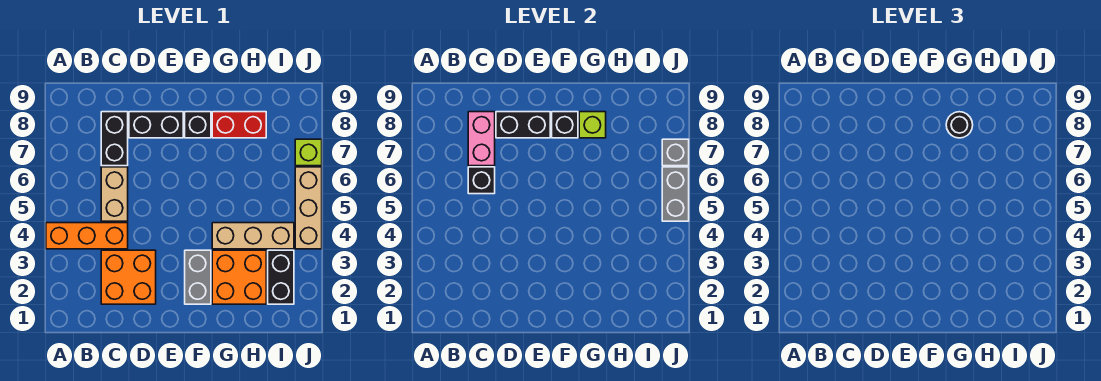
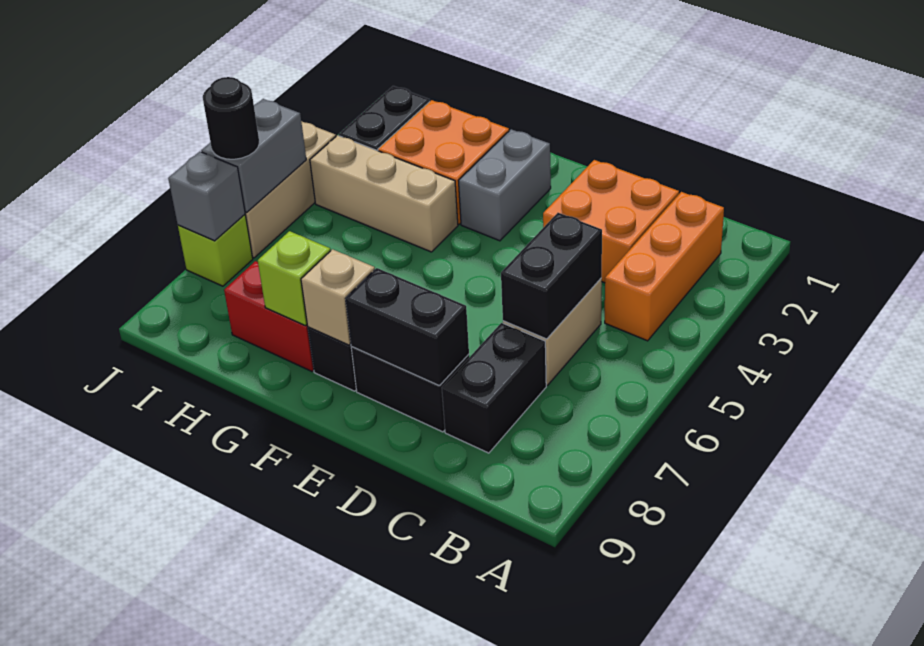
orange 1x3 brick [46,223,128,249] -> orange 1x3 brick turned to [605,192,724,341]
black 1x1 brick [468,167,495,194] -> black 1x2 brick [501,213,602,339]
pink 1x2 brick [468,112,495,166] -> none
black 1x1 brick [552,112,578,138] -> tan 1x1 brick [301,249,375,345]
black 1x1 round brick [946,112,973,138] -> black 1x1 round brick moved to [203,77,259,159]

